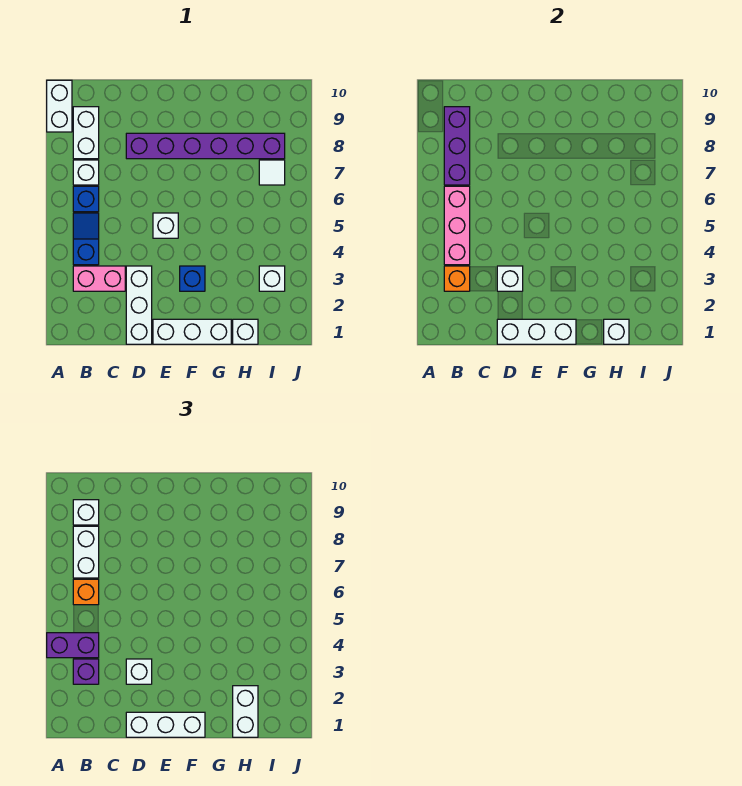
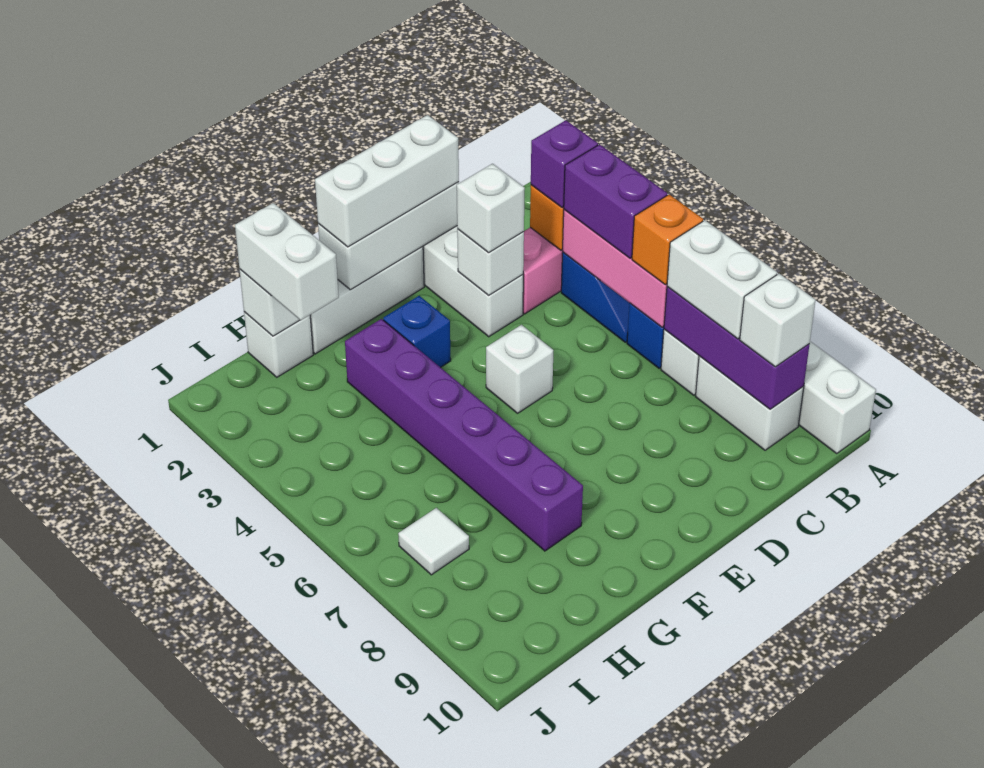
purple 1x2 brick [47,633,99,658] -> purple 1x2 brick turned to [564,144,667,258]
purple 1x6 brick [126,133,285,159] -> purple 1x6 brick turned to [345,319,583,551]
white 1x1 brick [259,266,285,291] -> none

